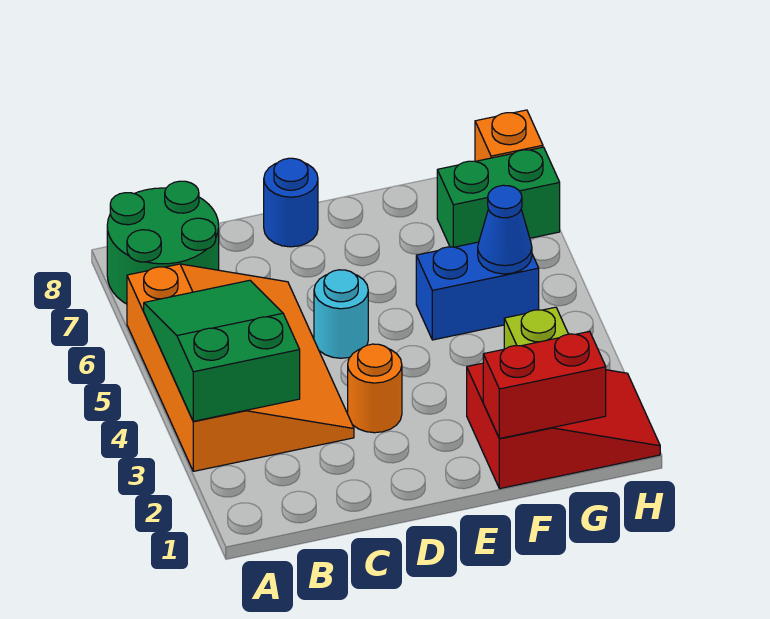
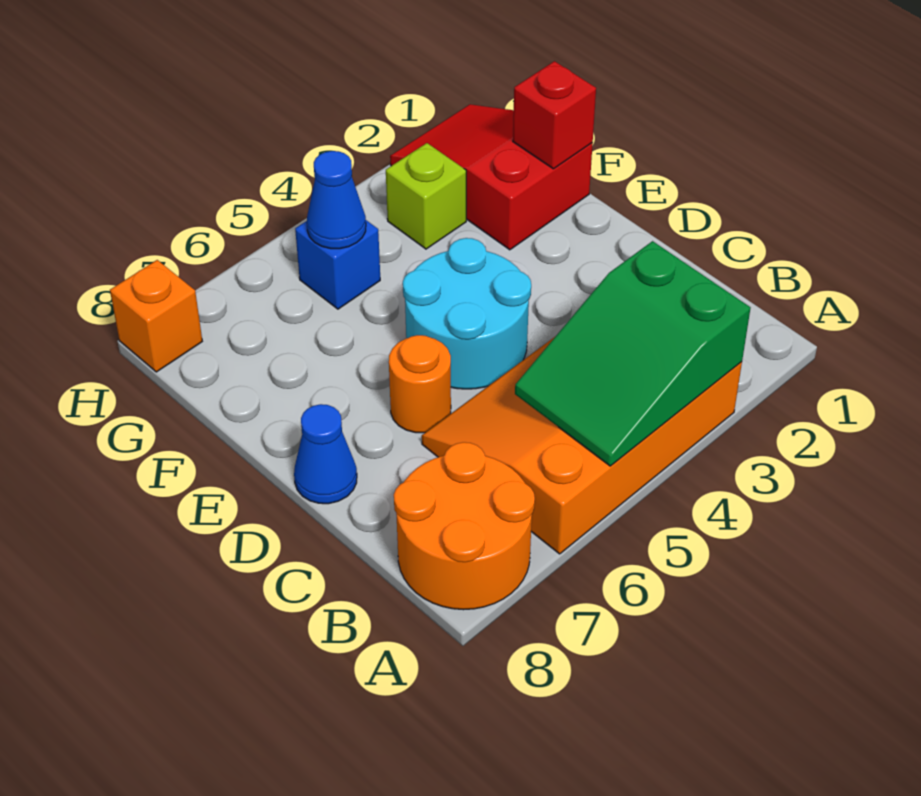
green 2x2 round brick [107,181,219,304] -> orange 2x2 round brick [394,442,535,610]
orange 1x1 round brick [348,344,402,433] -> orange 1x1 round brick moved to [389,335,451,433]
cyan 1x1 round brick [314,270,368,358] -> cyan 2x2 round brick [403,238,531,389]
blue 1x1 round brick [264,158,318,247] -> blue 1x1 cone [294,404,357,504]
red 1x2 brick [483,331,606,439] -> red 1x1 brick [513,61,596,169]
blue 1x2 brick [416,242,539,340] -> blue 1x1 brick [295,220,380,309]
green 1x2 brick [437,147,560,247] -> none

